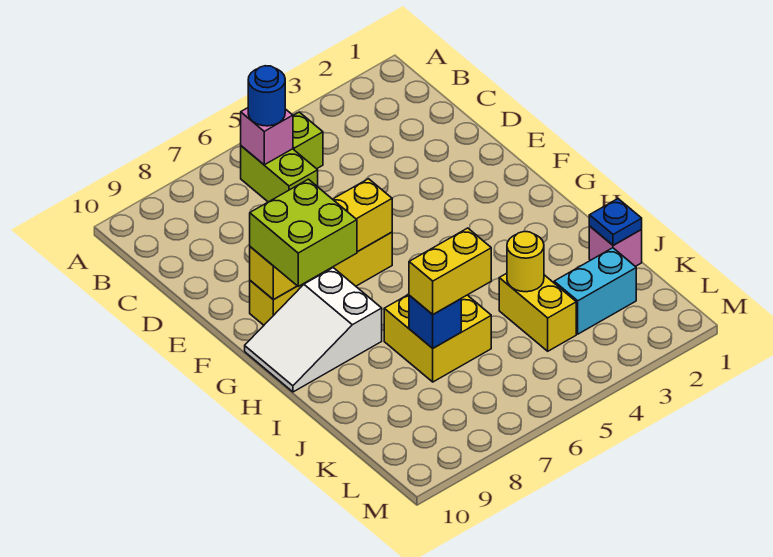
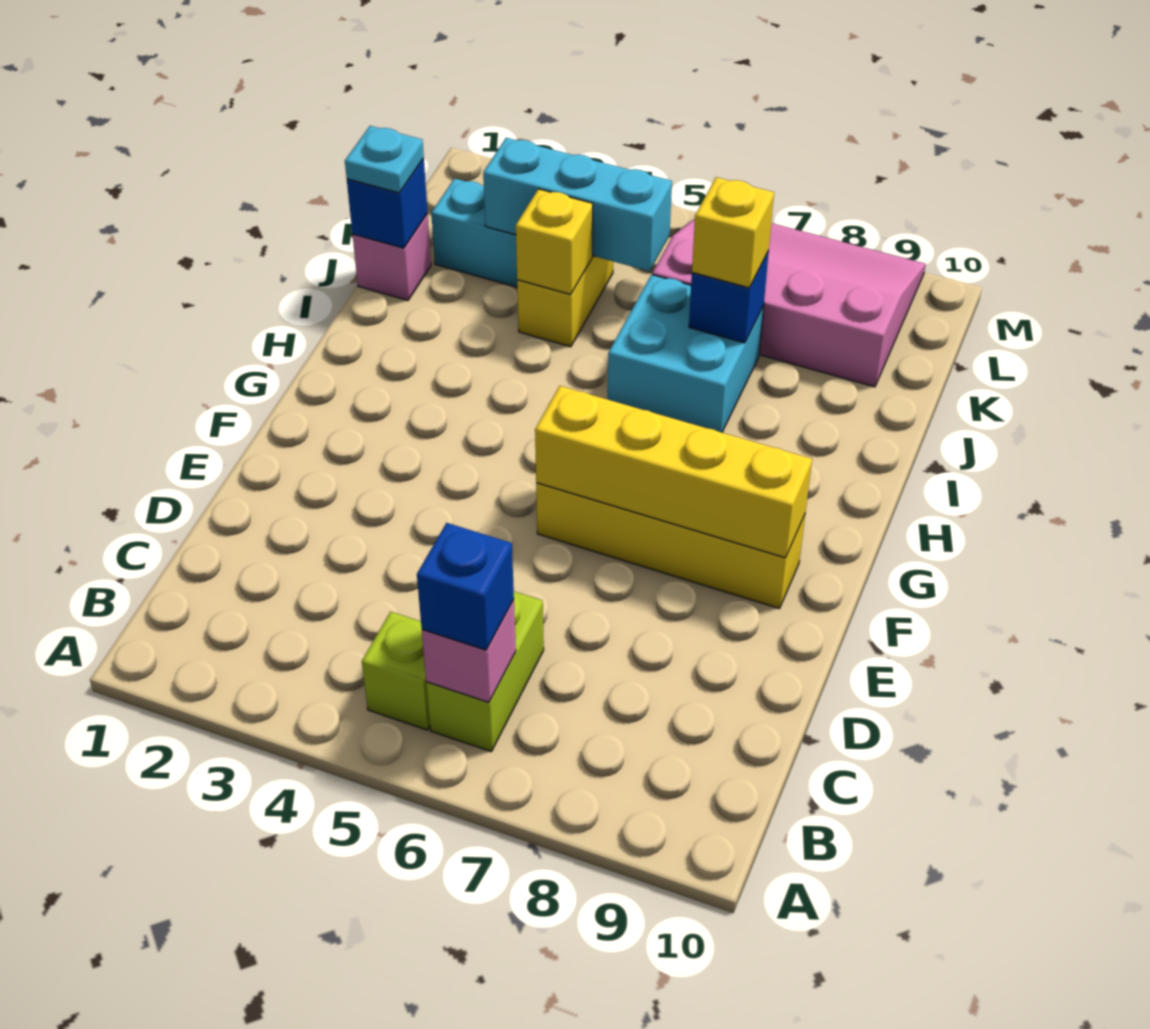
blue 1x1 round brick [248,66,285,126] -> blue 1x1 brick [417,523,514,650]
lime 2x2 brick [250,179,357,286] -> none
white 2x3 slope [245,268,382,392] -> none
yellow 2x2 brick [384,294,491,382] -> cyan 2x2 brick [608,275,764,432]
blue 1x1 plate [589,199,642,245] -> blue 1x1 brick [347,158,428,248]
none -> cyan 1x1 plate [345,126,424,193]
yellow 1x1 round brick [507,232,544,292] -> yellow 1x1 brick [516,189,593,295]
yellow 1x2 brick [409,228,491,314] -> yellow 1x1 brick [692,177,774,288]
none -> cyan 1x3 brick [483,138,672,271]
none -> pink 3x4 slope [652,219,926,387]

